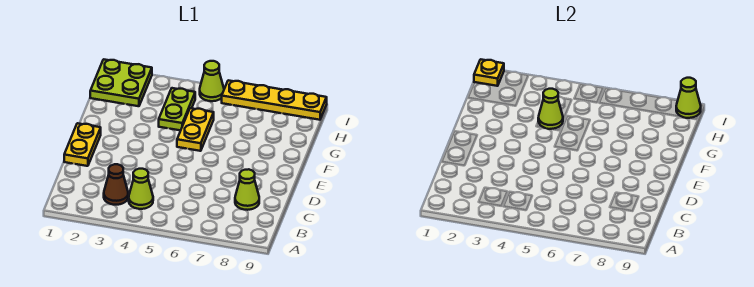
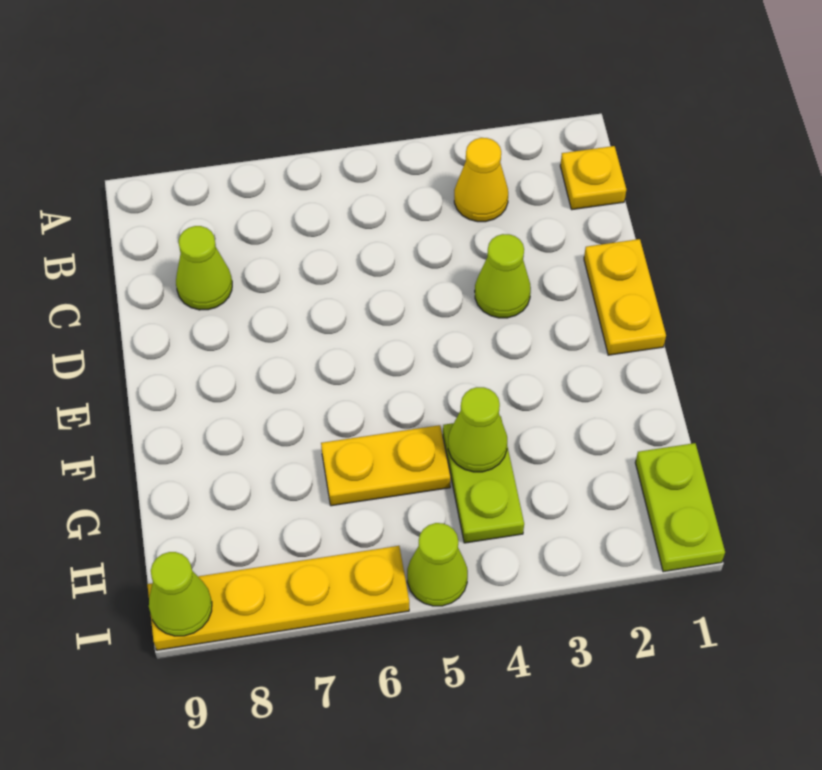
brown 1x1 cone [104,164,128,205] -> yellow 1x1 cone [454,138,508,222]
lime 1x1 cone [129,169,153,209] -> lime 1x1 cone moved to [475,234,531,318]
yellow 1x2 plate [177,108,214,151] -> yellow 1x2 plate turned to [321,425,451,506]
lime 2x2 plate [90,59,152,106] -> lime 1x2 plate [635,443,725,572]
yellow 1x1 plate [474,59,504,86] -> yellow 1x1 plate moved to [560,146,626,210]

